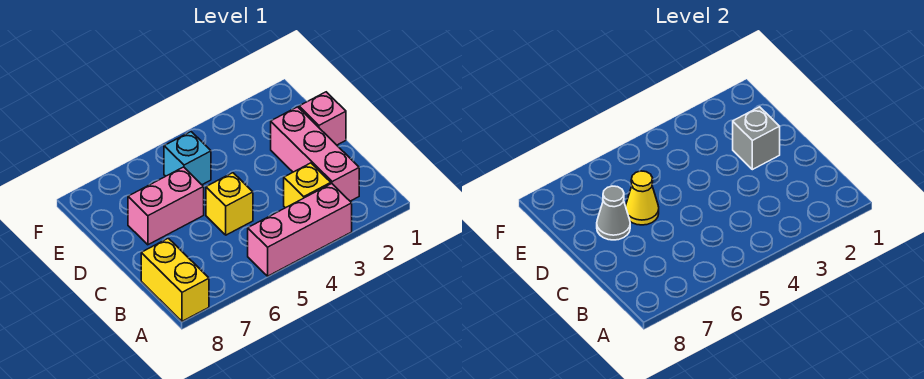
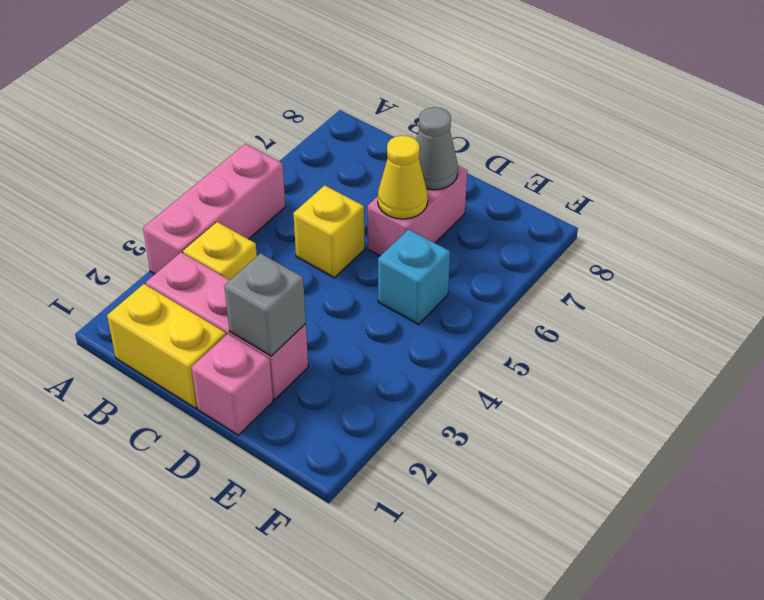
yellow 1x2 brick [141,238,209,321] -> yellow 1x2 brick moved to [107,284,226,408]

